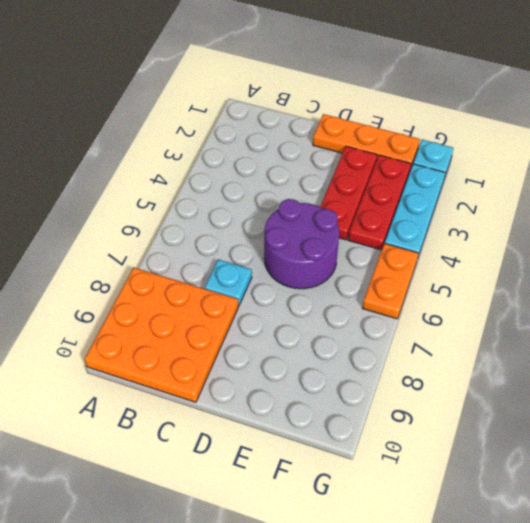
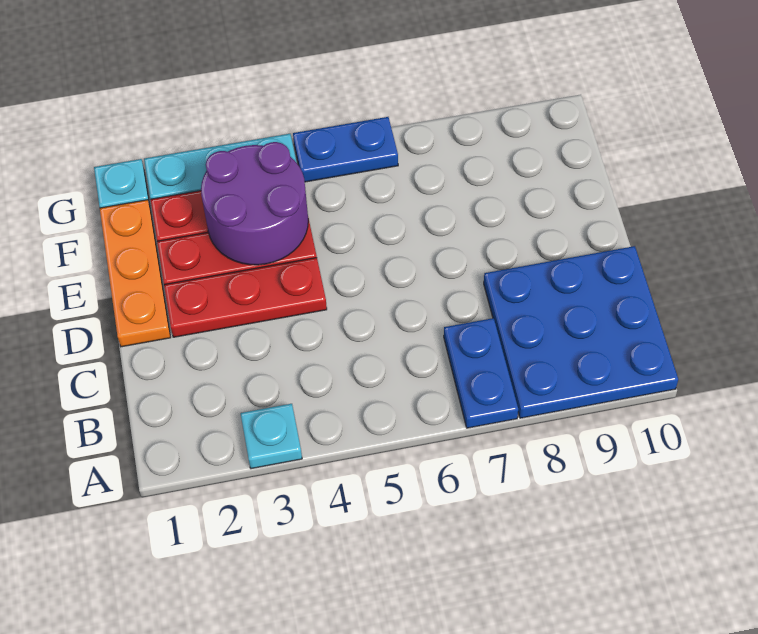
none -> blue 1x2 plate [444,318,518,428]
orange 3x3 plate [84,268,239,402] -> blue 3x3 plate [484,246,678,418]
cyan 1x1 plate [205,259,252,305] -> cyan 1x1 plate moved to [240,404,302,469]
none -> red 1x3 plate [164,258,327,337]
purple 2x2 round brick [264,199,339,289] -> purple 2x2 round brick moved to [201,142,308,265]
orange 1x2 plate [362,243,419,319] -> blue 1x2 plate [293,117,398,182]

